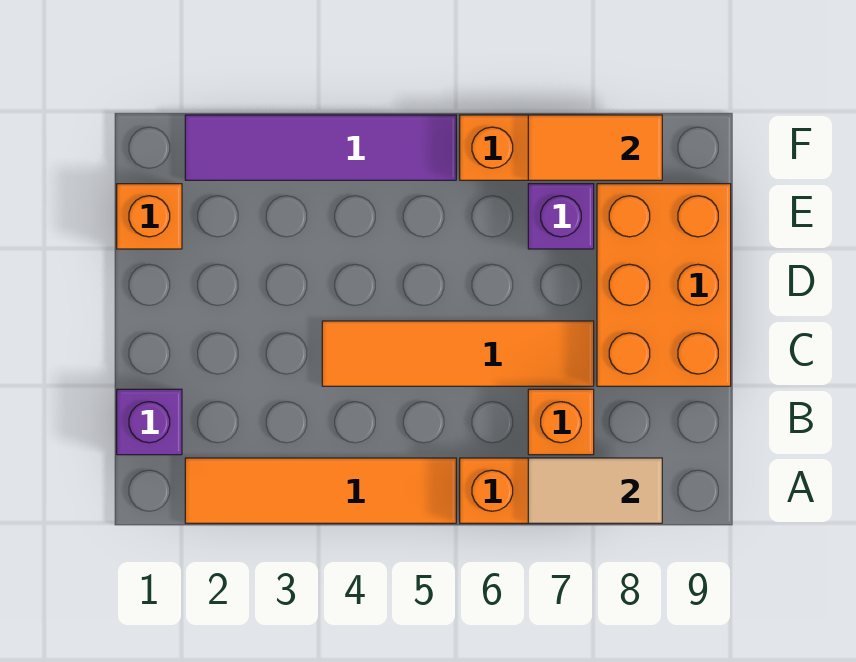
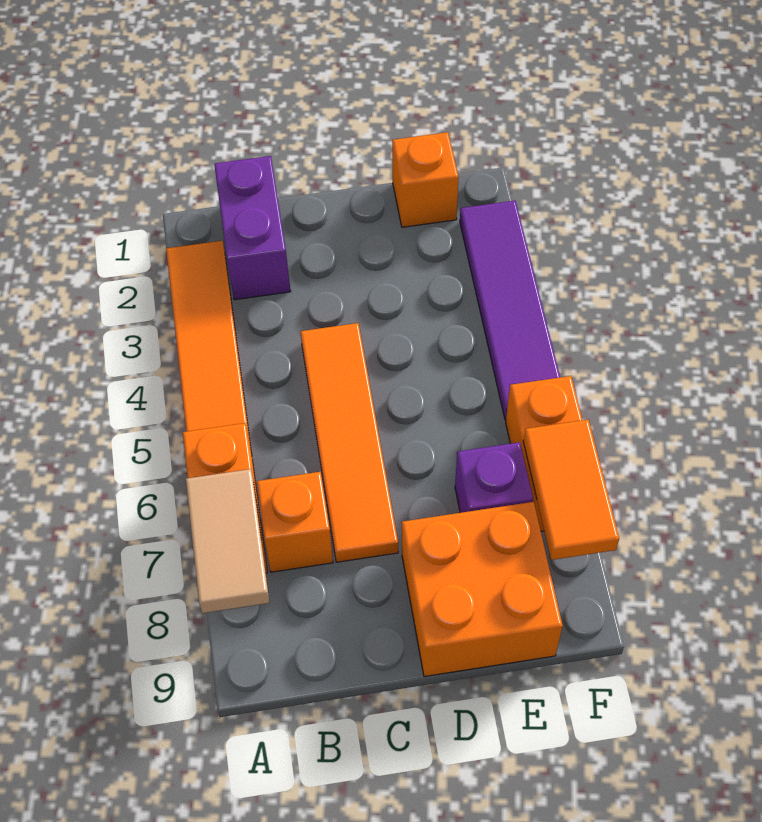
purple 1x1 brick [117,389,182,455] -> purple 1x2 brick [214,156,291,300]
orange 2x3 brick [597,184,731,386] -> orange 2x2 brick [402,502,563,677]

